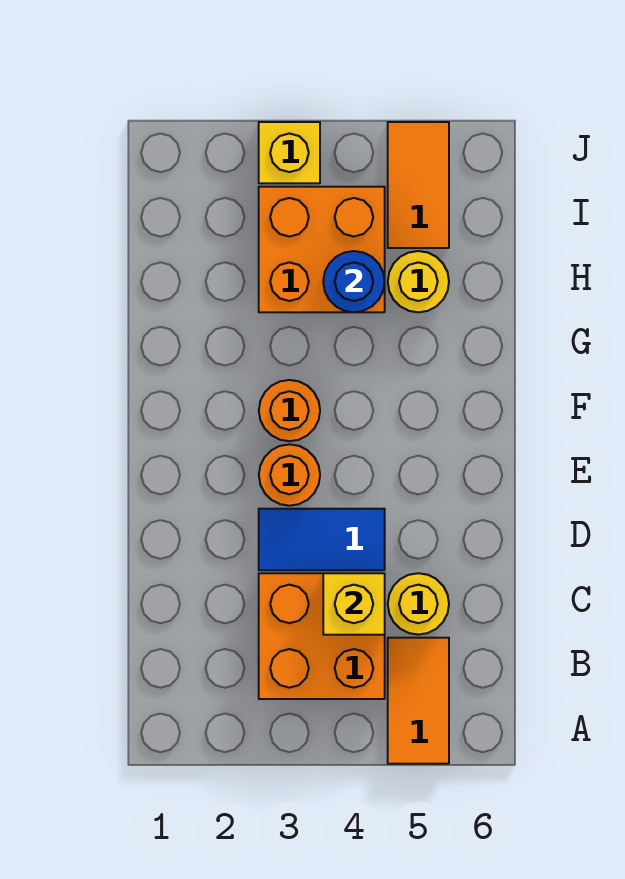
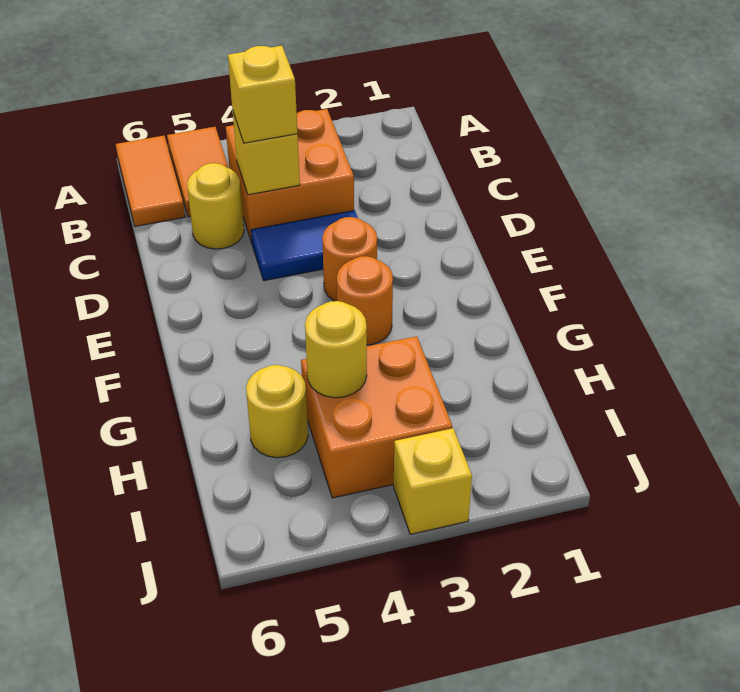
none -> yellow 1x1 brick [228,46,297,143]
blue 1x1 round brick [323,251,385,312] -> yellow 1x1 round brick [305,301,367,398]
orange 1x2 tile [388,122,449,248] -> orange 1x2 tile moved to [116,136,185,226]

